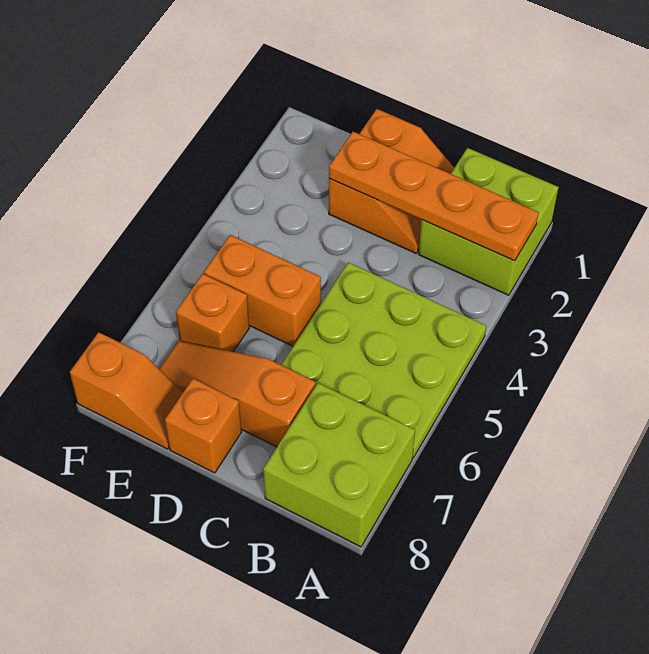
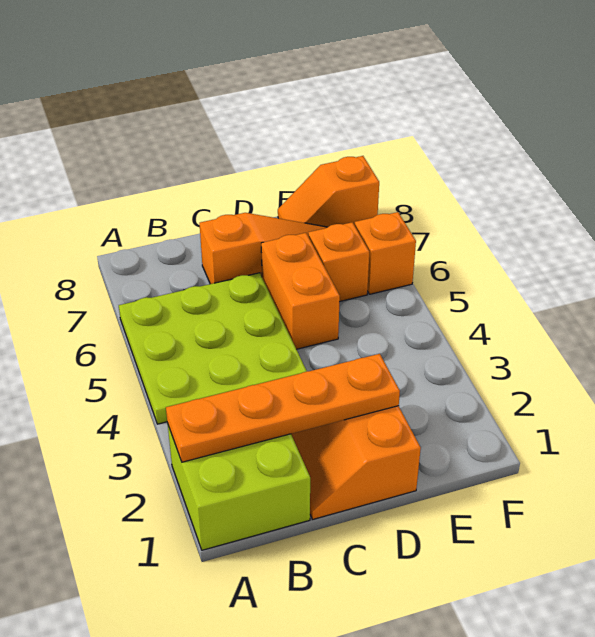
lime 2x2 brick [263,383,415,547] -> none
orange 1x2 brick [204,235,321,346] -> orange 1x2 brick turned to [261,233,340,349]
orange 1x1 brick [165,379,241,473] -> orange 1x1 brick moved to [355,212,416,294]

